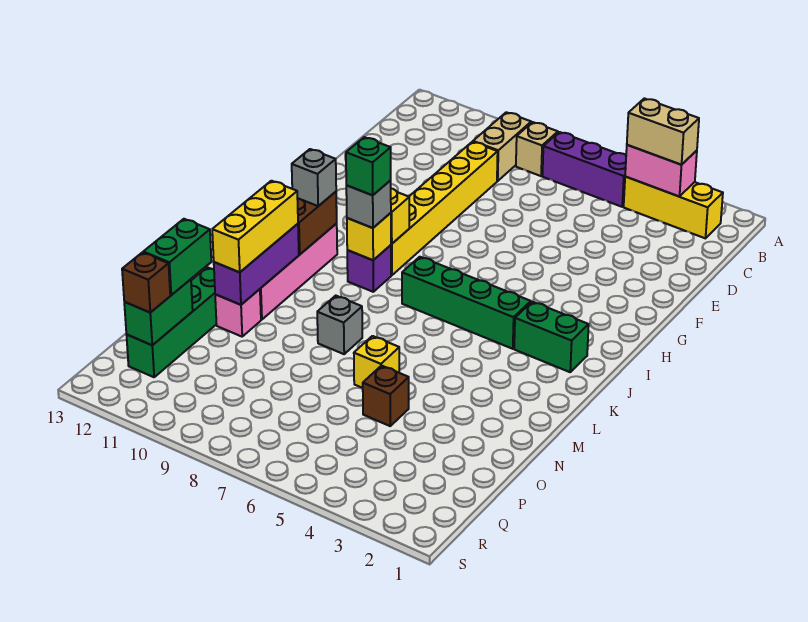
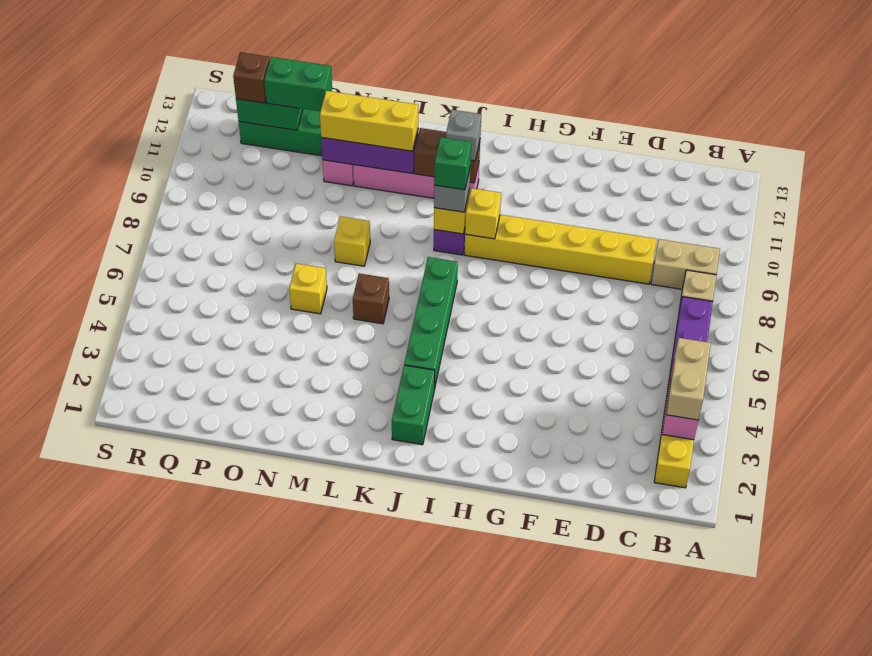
grey 1x1 brick [317,296,362,354] -> yellow 1x1 brick [334,216,370,266]
brown 1x1 brick [363,366,409,426] -> brown 1x1 brick moved to [353,273,389,324]

